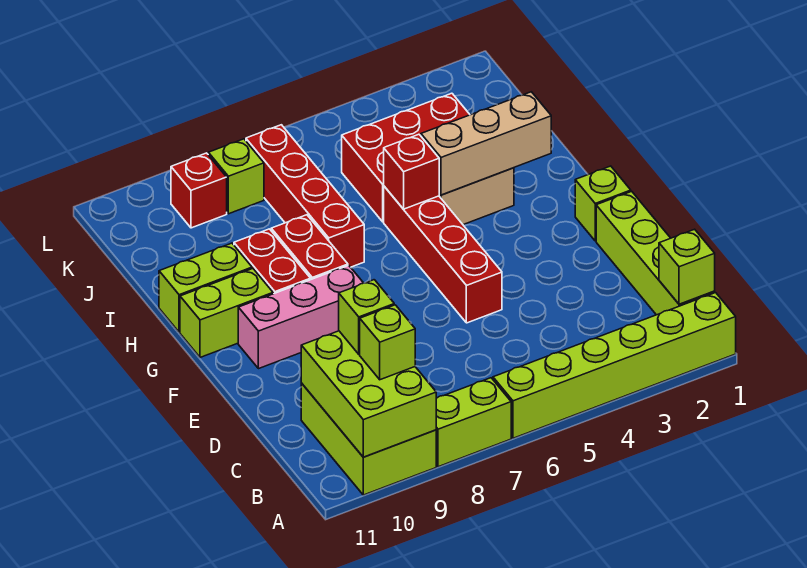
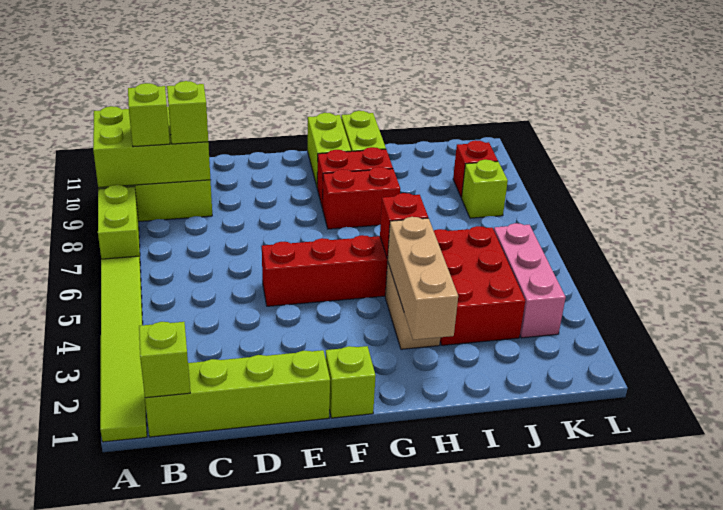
lime 1x6 brick [493,293,736,438] -> lime 1x6 tile [100,256,147,442]
pink 1x3 brick [238,265,363,369] -> pink 1x3 brick moved to [494,223,566,338]
red 1x4 brick [246,125,364,267] -> none

